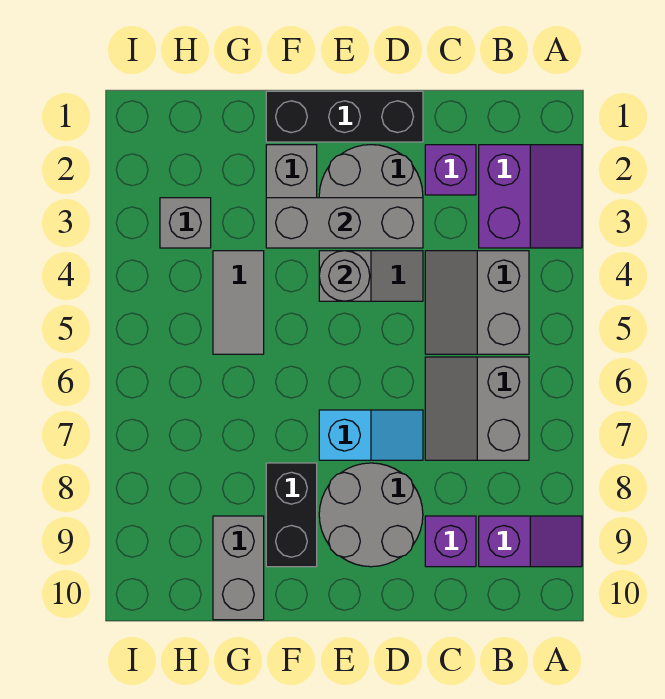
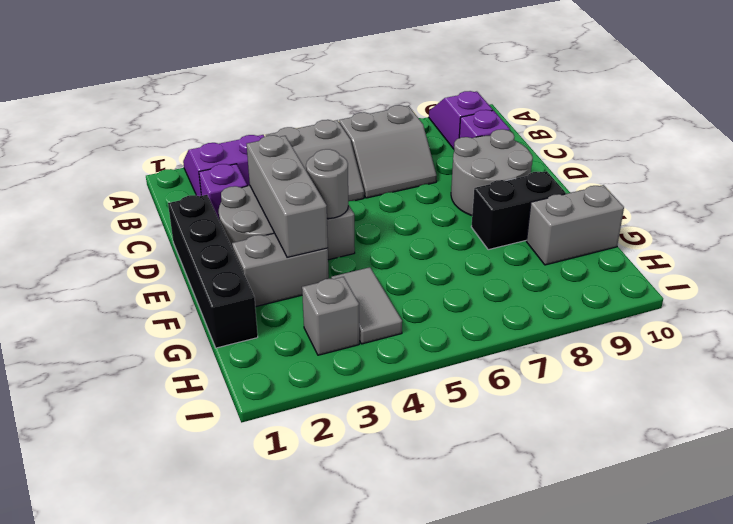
black 1x3 brick [266,91,423,142] -> black 1x4 brick [168,195,258,348]
cyan 1x2 slope [319,410,423,460] -> none
grey 1x2 tile [213,251,264,354] -> grey 1x2 tile turned to [331,267,402,344]

